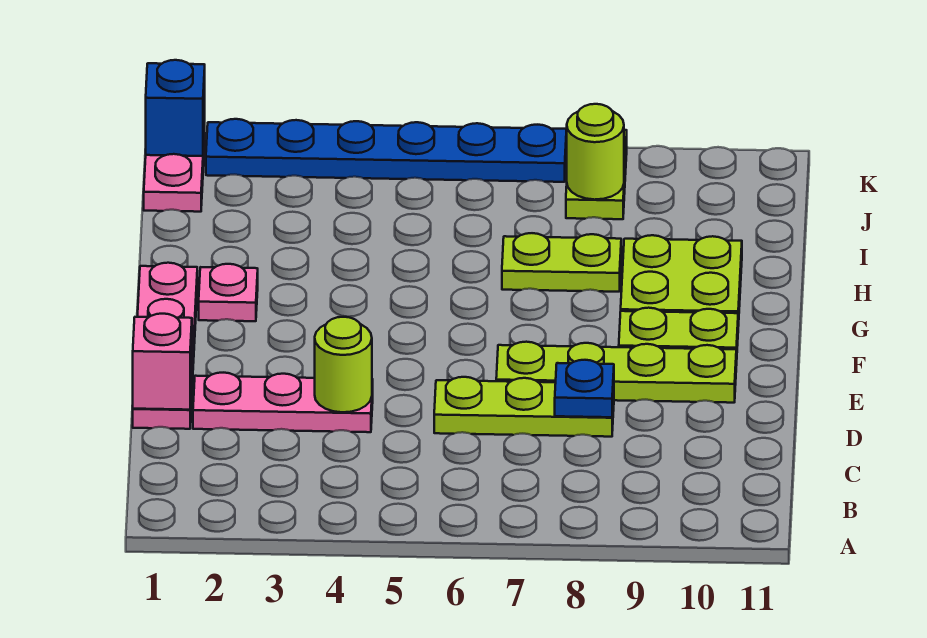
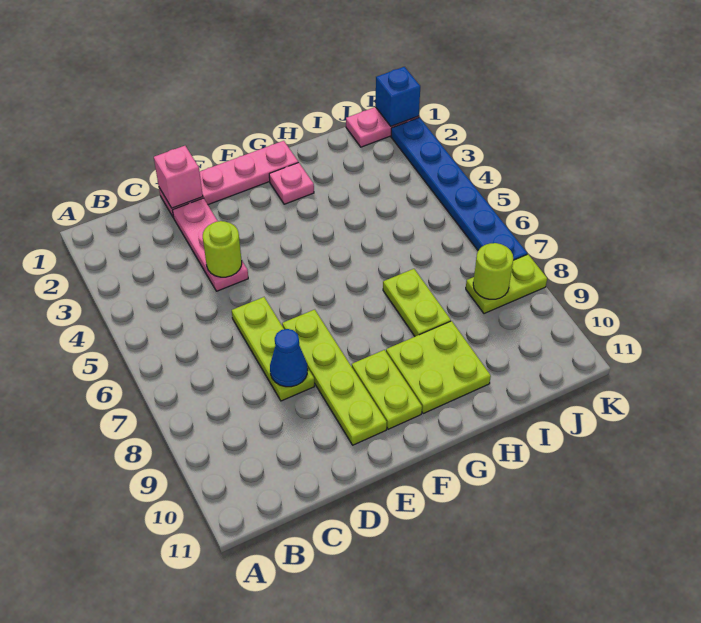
blue 1x1 plate [555,360,614,417] -> blue 1x1 cone [270,329,308,387]

